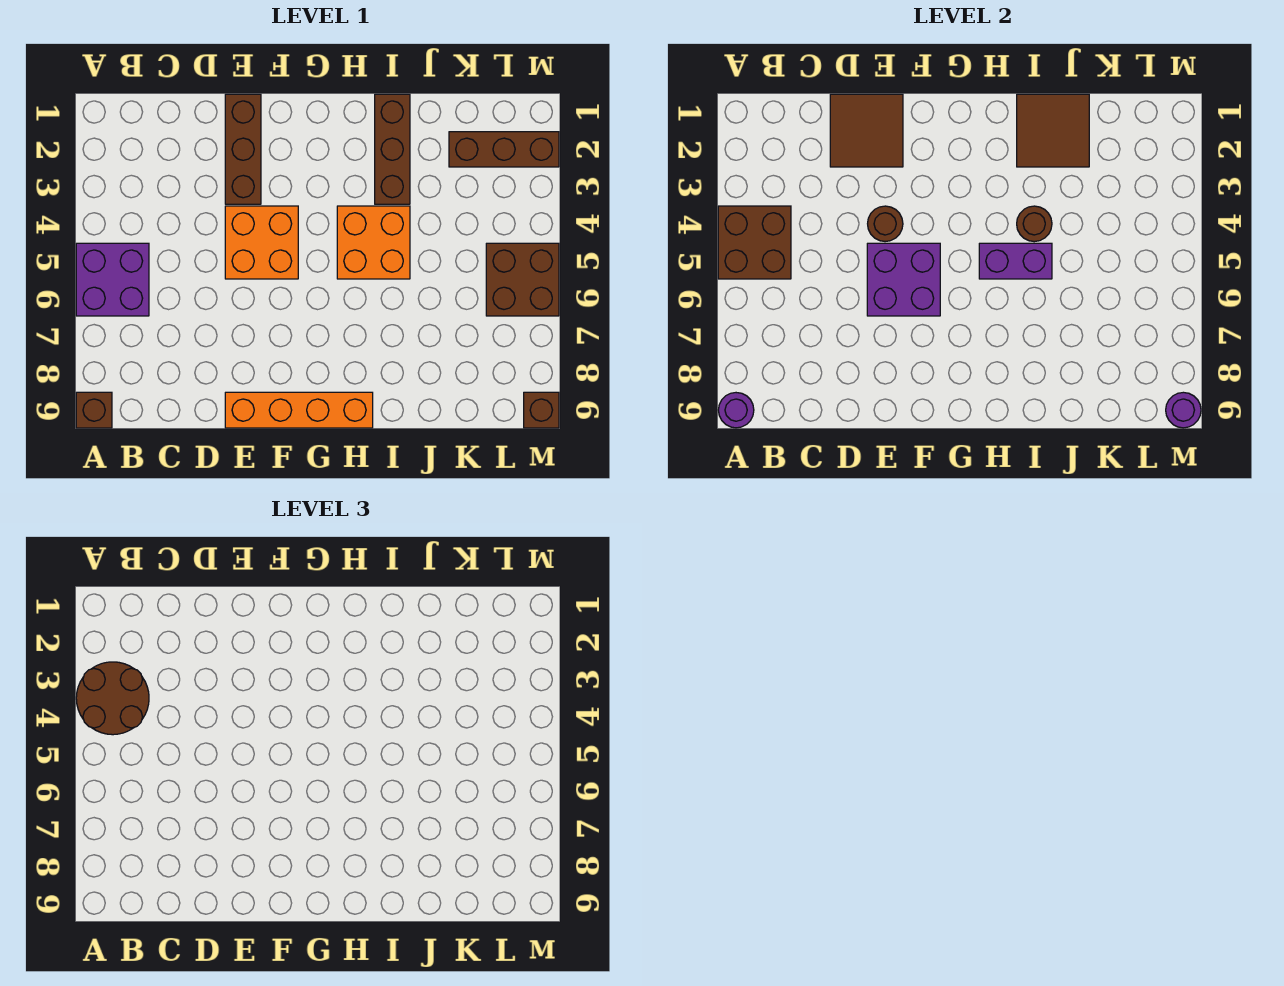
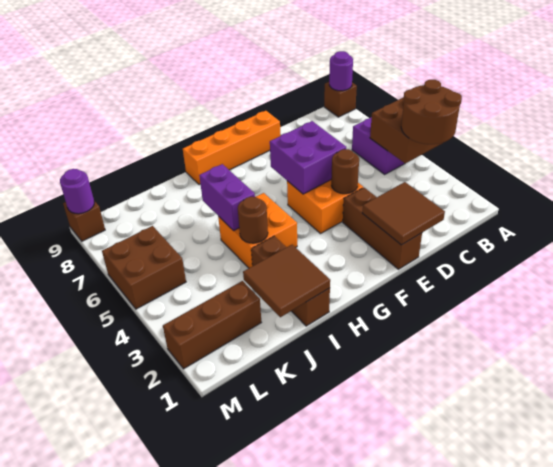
purple 1x2 brick [979,243,1052,279] -> purple 1x2 brick turned to [199,164,255,231]

